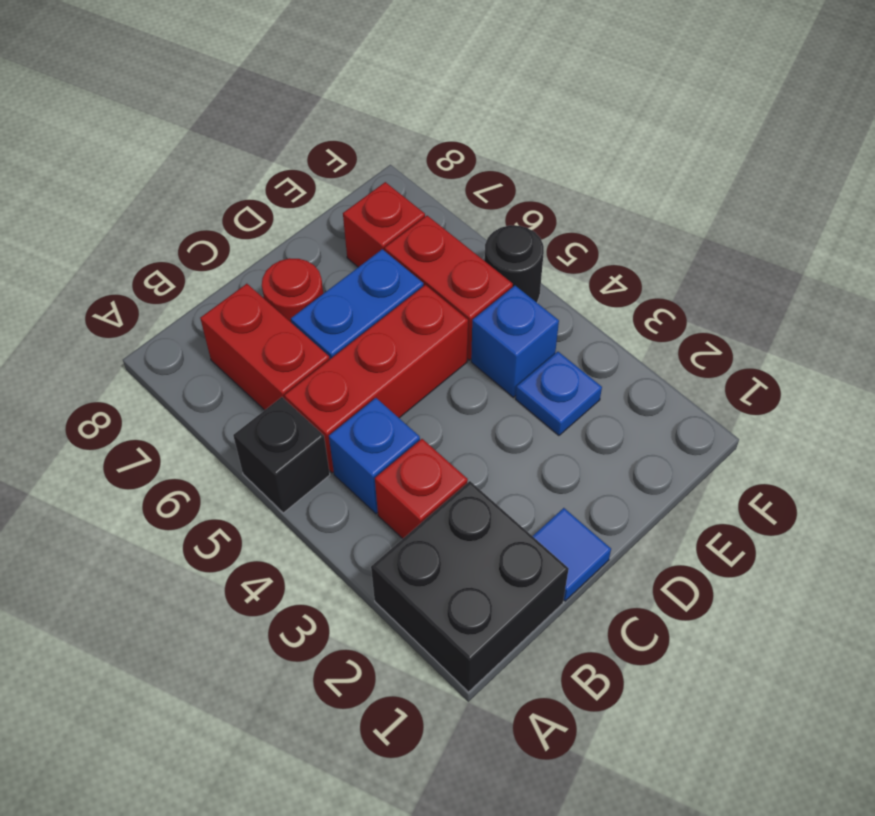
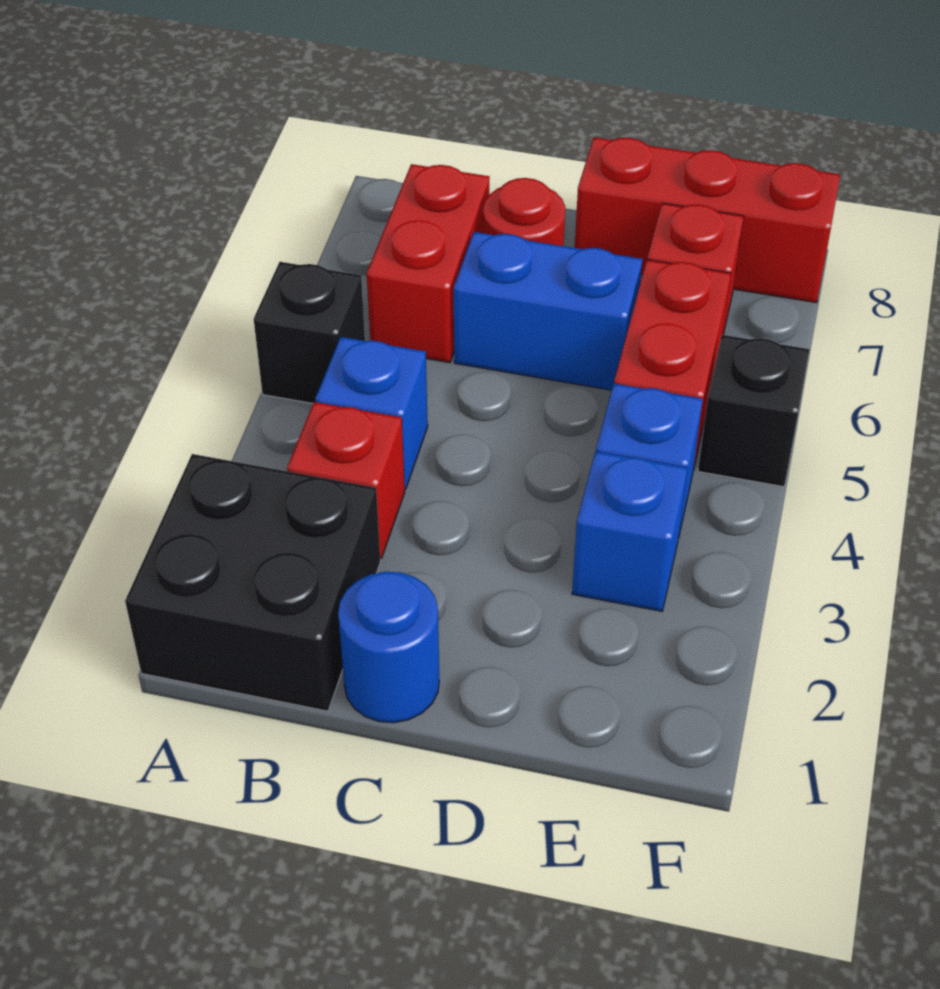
red 1x3 brick [284,285,468,473] -> red 1x3 brick moved to [575,137,840,303]
blue 1x1 tile [533,508,611,601] -> blue 1x1 round brick [338,572,439,723]
blue 1x1 plate [516,352,602,435] -> blue 1x1 brick [572,452,687,611]
black 1x1 round brick [484,225,544,302] -> black 1x1 brick [698,334,810,487]

